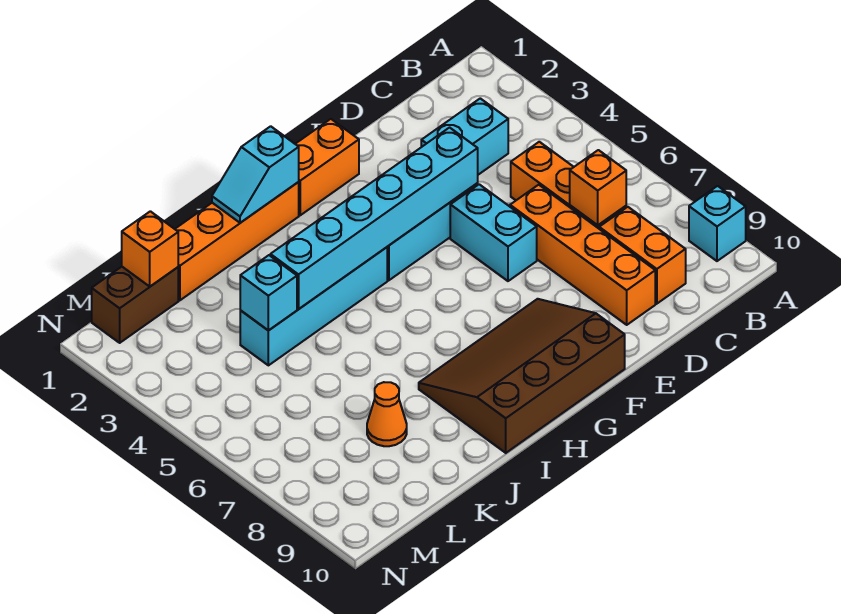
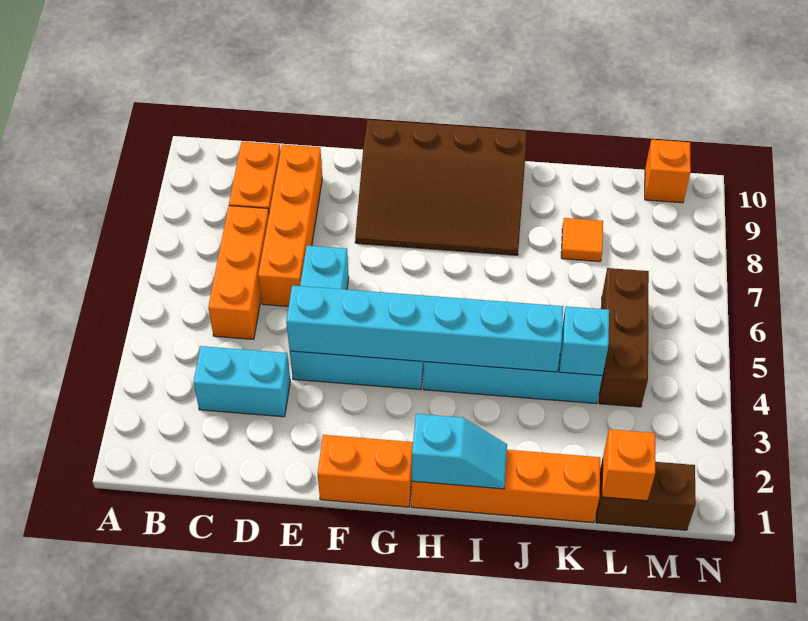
cyan 1x1 brick [689,186,746,261] -> none
orange 1x1 brick [570,150,626,225] -> orange 1x1 brick moved to [645,140,691,203]
orange 1x1 cone [367,382,407,446] -> orange 1x1 tile [561,218,603,262]
none -> brown 1x3 brick [599,268,649,407]

